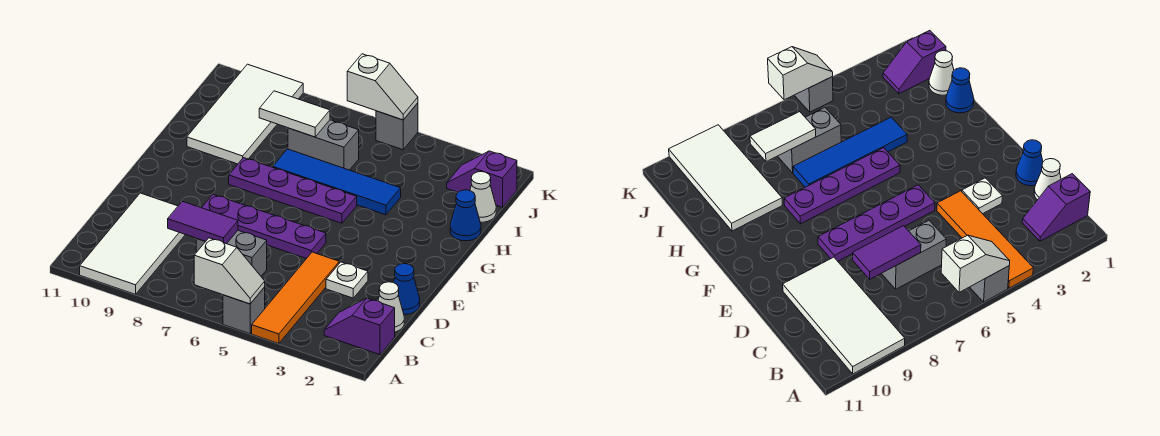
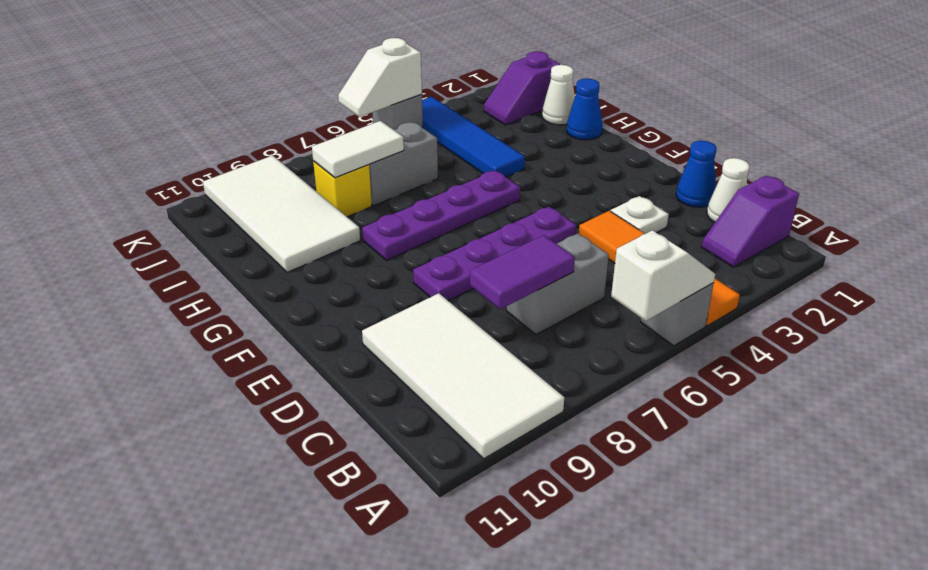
blue 1x4 tile [273,149,401,215] -> blue 1x4 tile turned to [422,97,525,177]
none -> yellow 1x1 brick [313,161,372,217]
white 1x2 slope [347,54,418,120] -> white 1x2 slope turned to [338,38,422,117]

